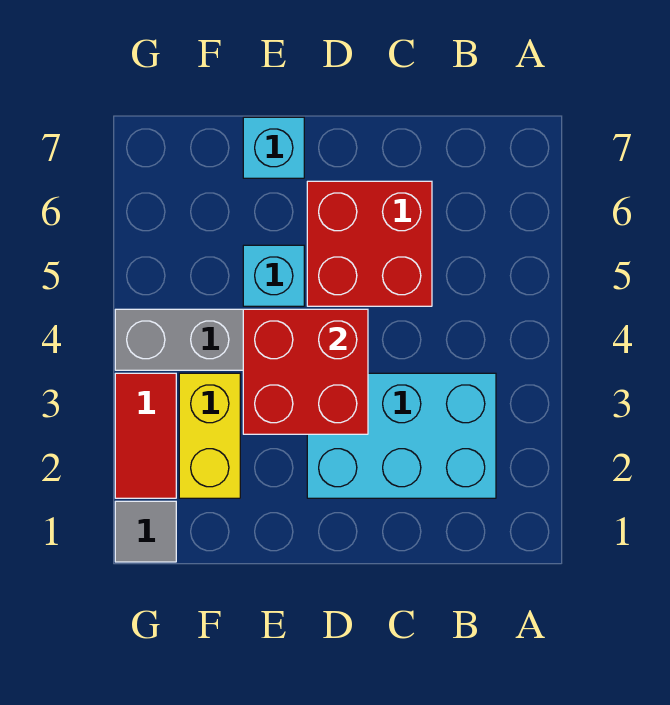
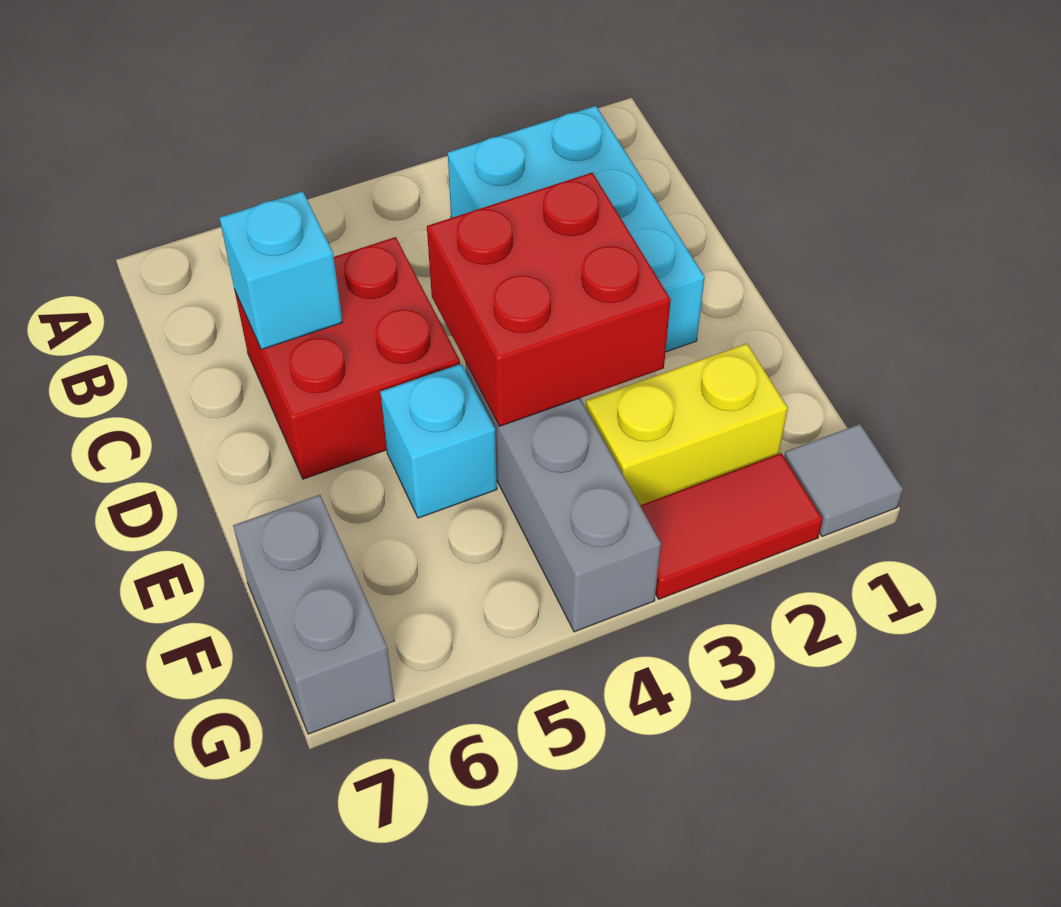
cyan 1x1 brick [243,117,304,178] -> cyan 1x1 brick moved to [220,191,342,349]
none -> grey 1x2 brick [233,495,395,734]

